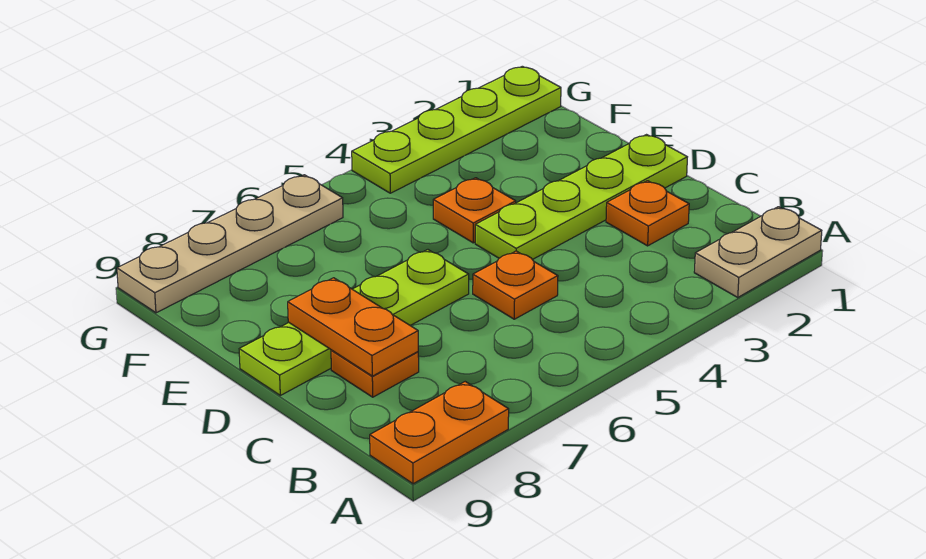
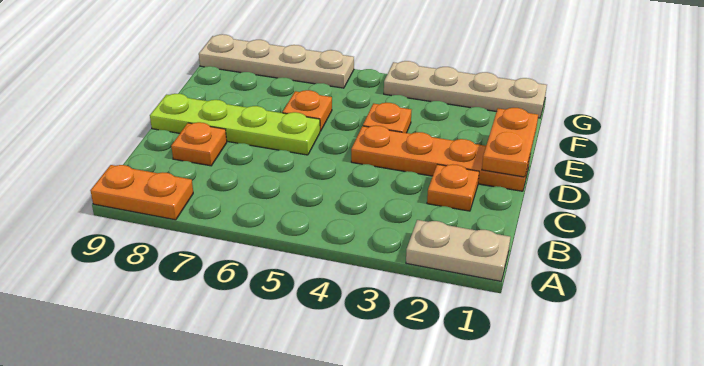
orange 1x1 plate [473,251,558,319] -> orange 1x1 plate moved to [282,90,332,131]
orange 1x2 plate [288,278,418,376] -> orange 1x2 plate moved to [482,108,538,177]
lime 1x4 plate [475,135,687,260] -> orange 1x4 plate [351,125,530,191]
lime 1x4 plate [352,66,561,193] -> tan 1x4 plate [384,61,547,118]

